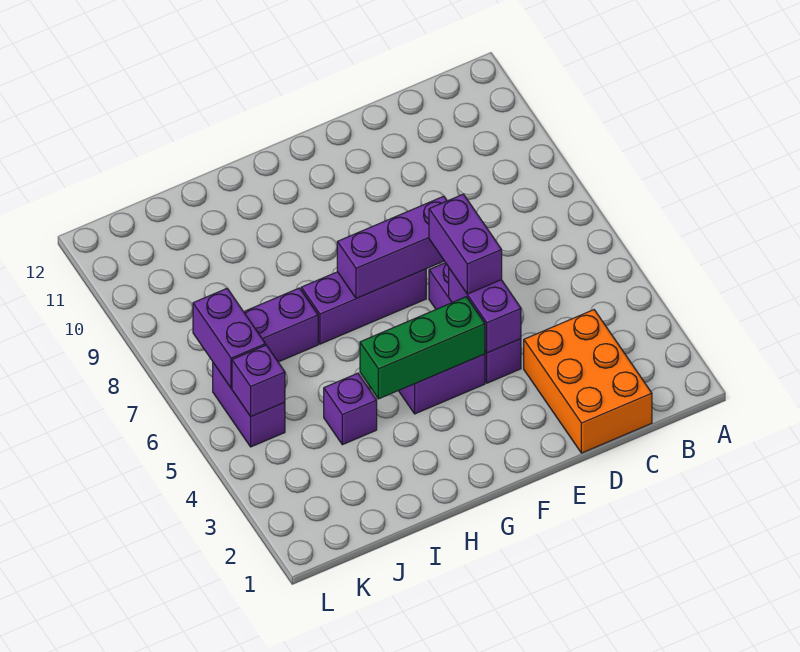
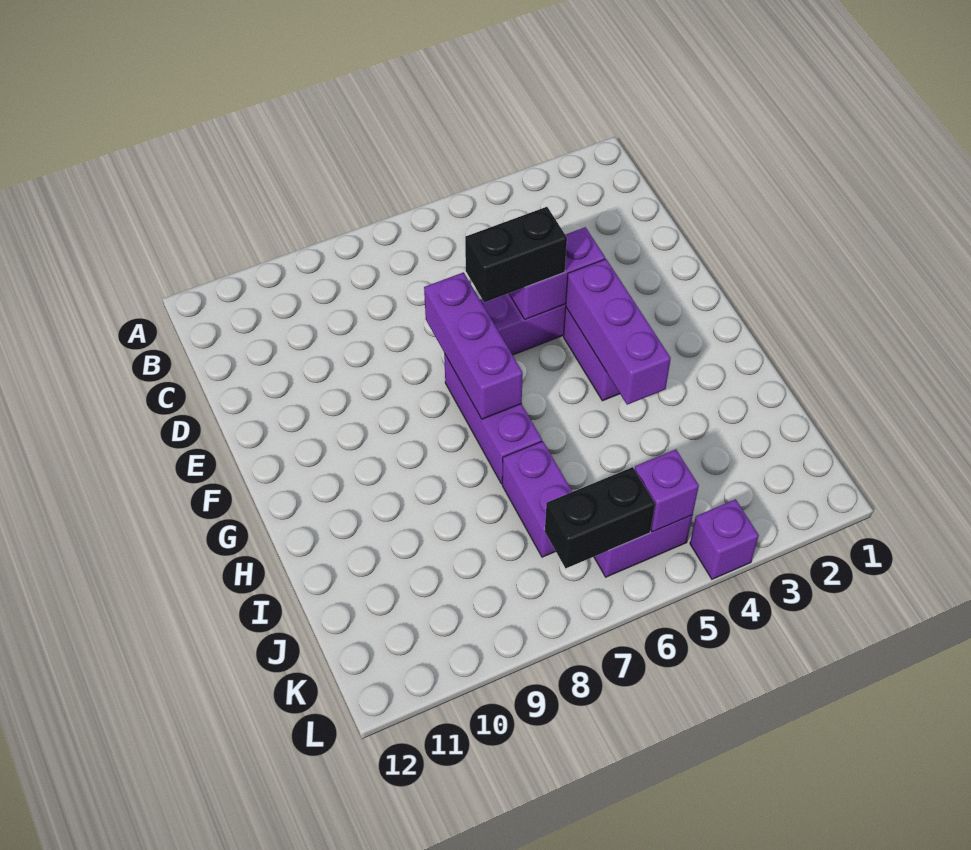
orange 2x3 brick [524,310,652,453] -> none
purple 1x2 brick [429,194,502,294] -> black 1x2 brick [465,207,567,302]
green 1x3 brick [360,297,485,399] -> purple 1x3 brick [566,259,671,405]
purple 1x1 brick [324,373,377,445] -> purple 1x1 brick moved to [690,499,759,579]
purple 1x2 brick [193,288,265,388] -> black 1x2 brick [545,467,655,568]

